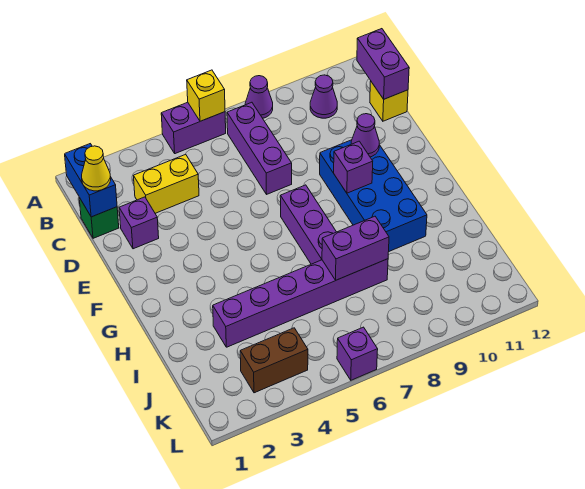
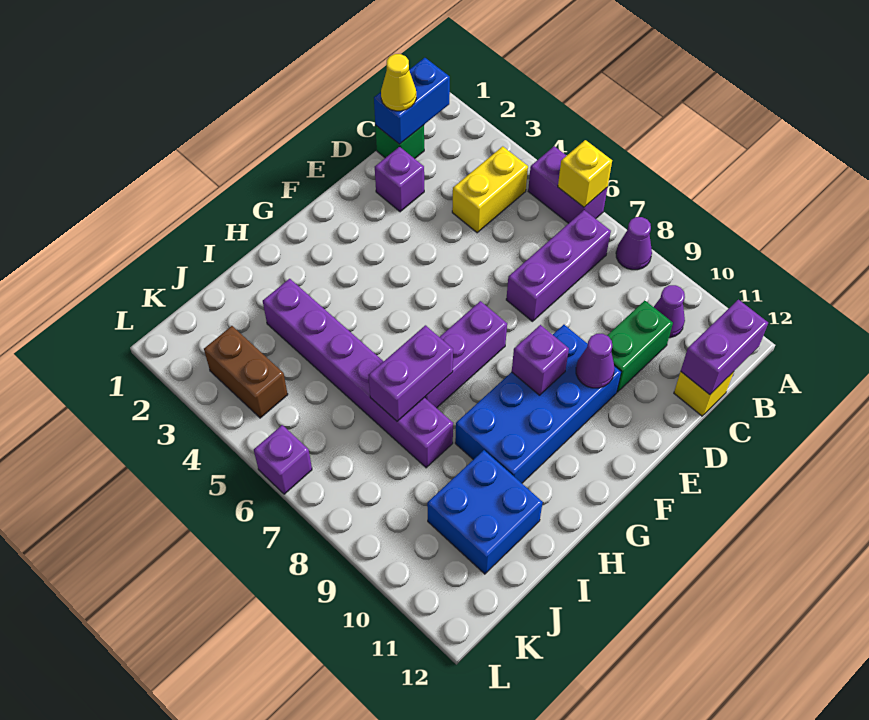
yellow 1x2 brick [134,154,199,213] -> yellow 1x2 brick turned to [452,146,528,233]
none -> green 1x2 brick [607,301,673,392]
purple 1x2 brick [322,216,389,280] -> purple 1x2 brick turned to [368,325,453,421]
none -> blue 2x2 brick [427,450,543,574]

